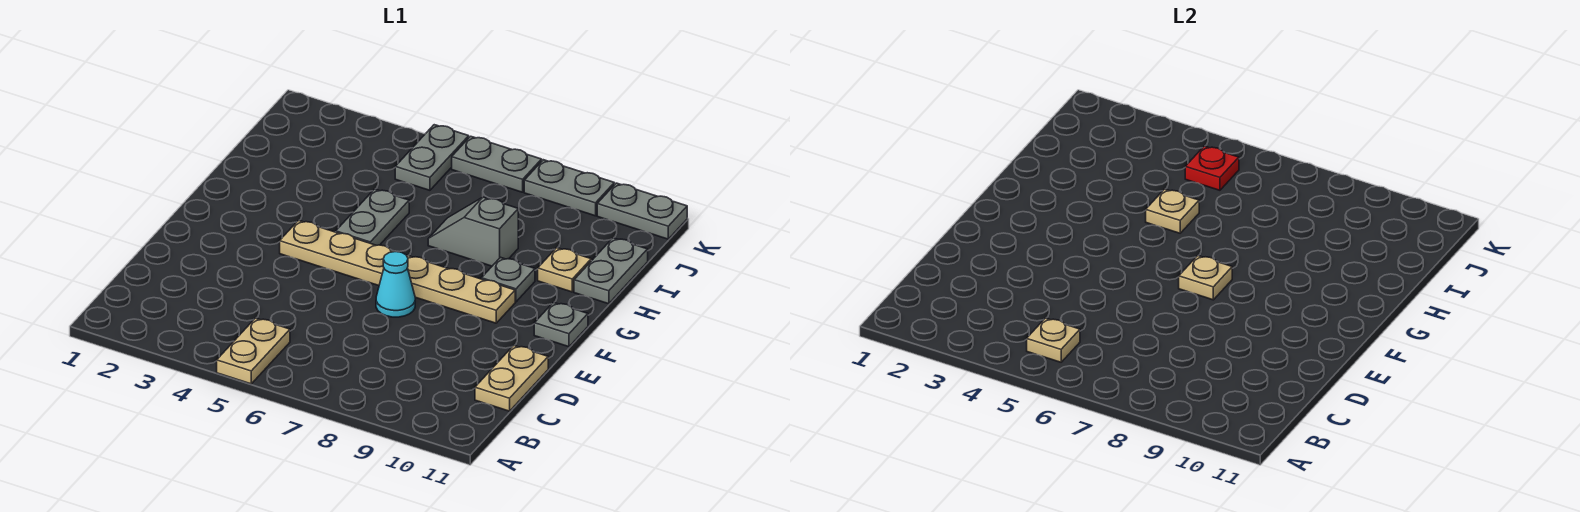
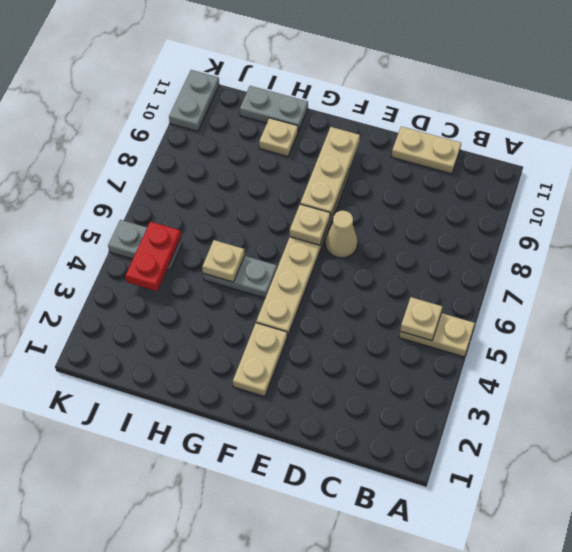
cyan 1x1 cone [376,252,415,317] -> tan 1x1 cone [326,211,357,258]
none -> tan 1x2 plate [233,323,287,397]
none -> tan 1x3 plate [300,127,360,218]
grey 1x1 plate [534,302,588,347] -> none
grey 1x1 plate [481,257,535,302] -> none
grey 1x2 slope [428,197,518,266] -> none
red 1x1 plate [1185,146,1239,190] -> red 1x2 plate [125,222,181,291]
grey 1x2 plate [452,136,542,192] -> none
grey 1x2 plate [524,160,614,216] -> none

